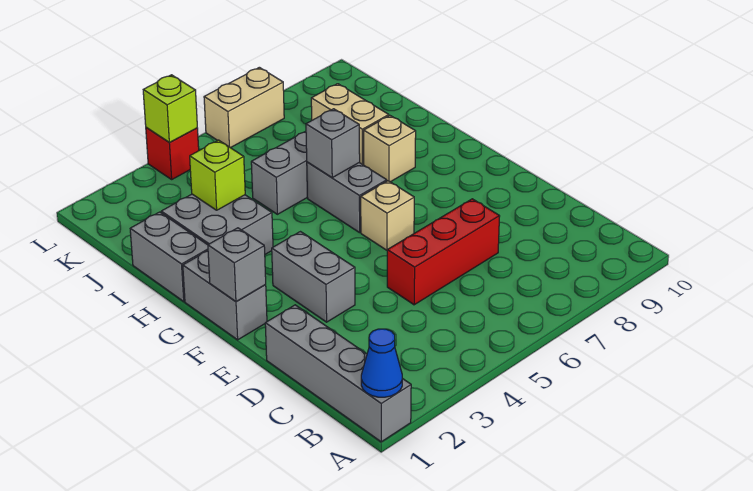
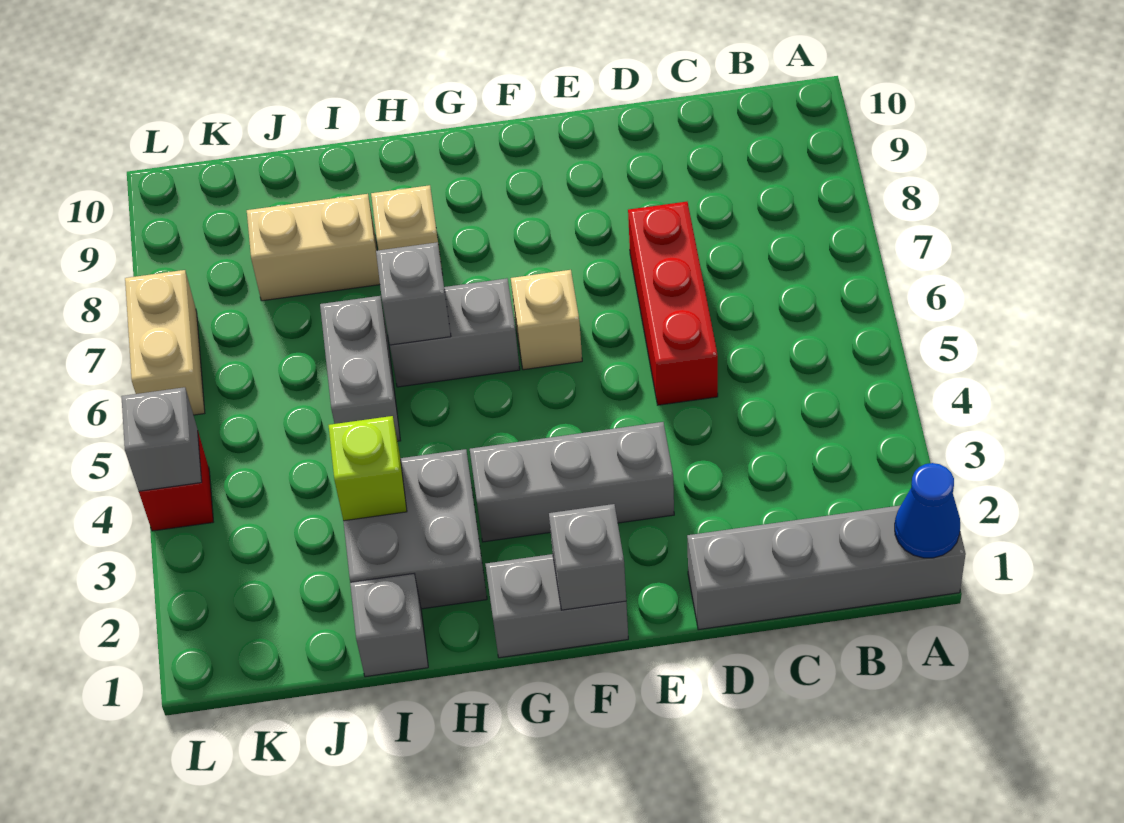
grey 1x2 brick [272,232,355,322] -> grey 1x3 brick [470,422,674,542]
grey 1x2 brick [130,212,208,301] -> grey 1x1 brick [350,574,428,677]
lime 1x1 brick [143,75,197,143] -> grey 1x1 brick [121,387,202,491]

